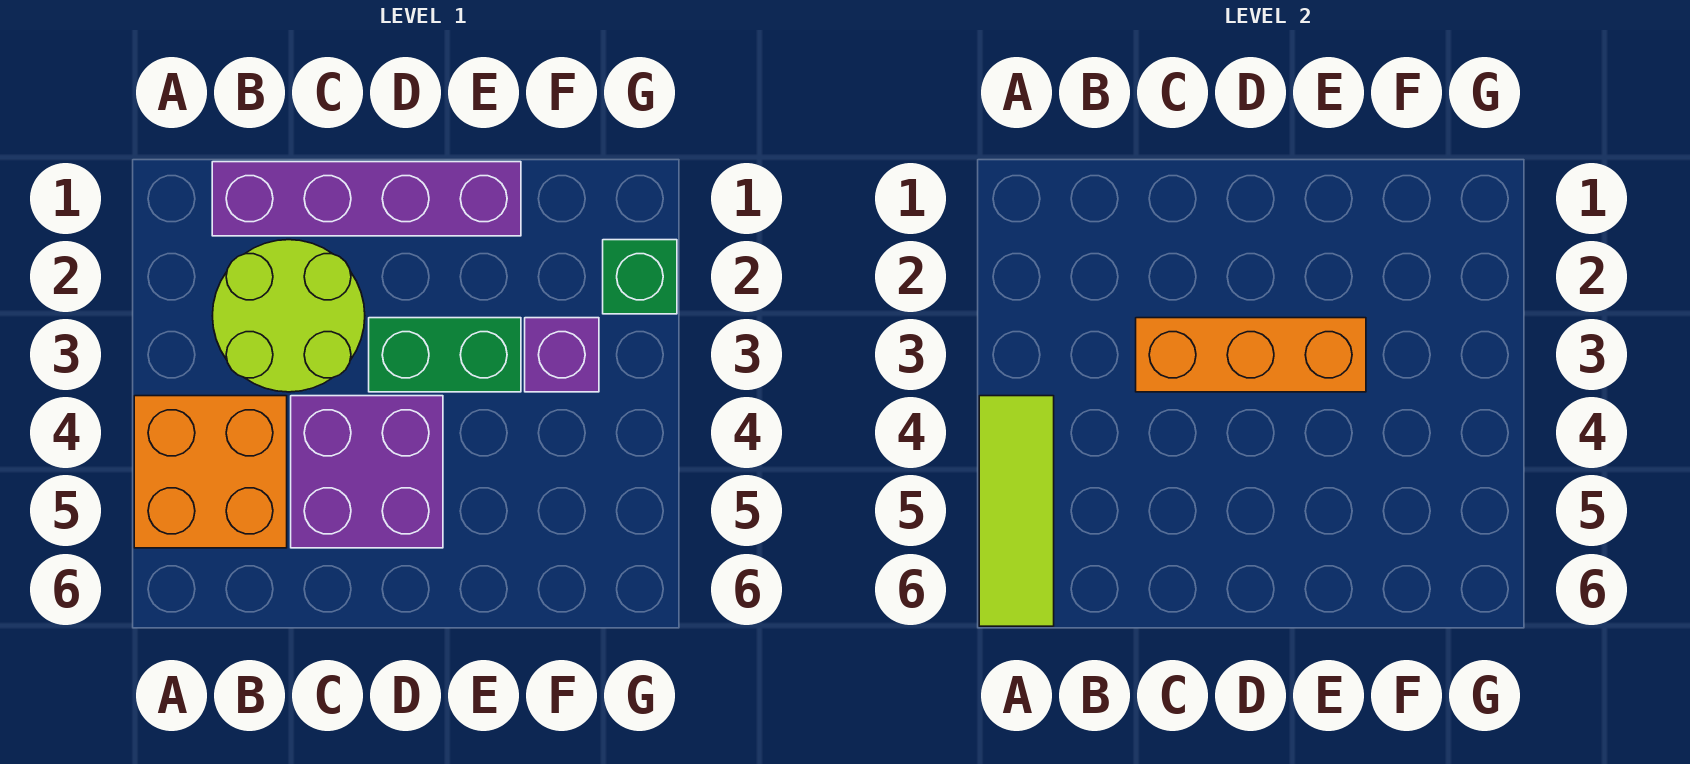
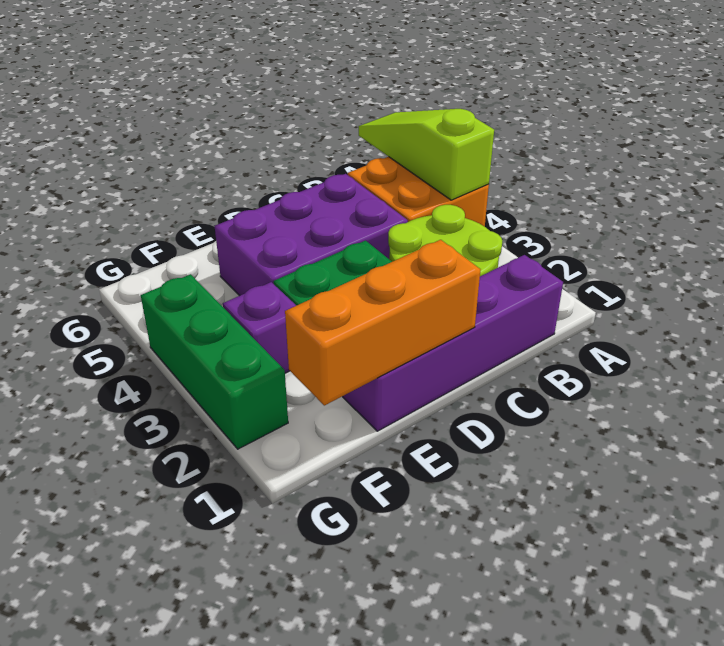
lime 1x3 tile [979,396,1054,626] -> lime 1x3 slope [359,109,494,200]
orange 1x3 brick [1136,318,1366,392] -> orange 1x3 brick moved to [285,240,481,405]
purple 2x2 brick [291,396,443,548] -> purple 2x3 brick [215,174,408,296]
green 1x1 brick [603,240,677,314] -> green 1x3 brick [141,274,288,449]

